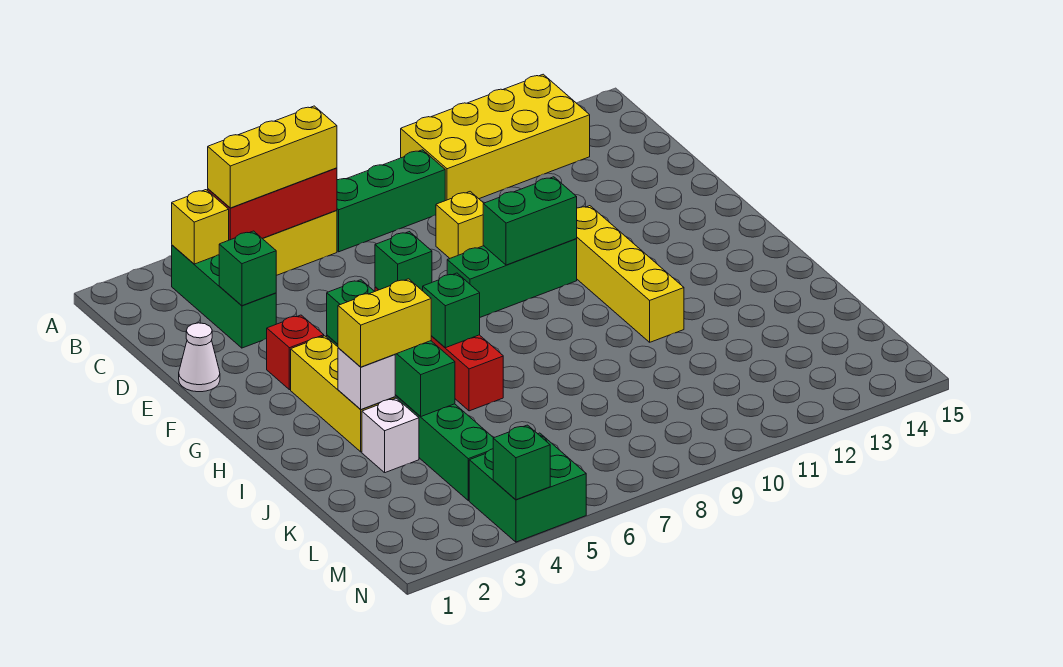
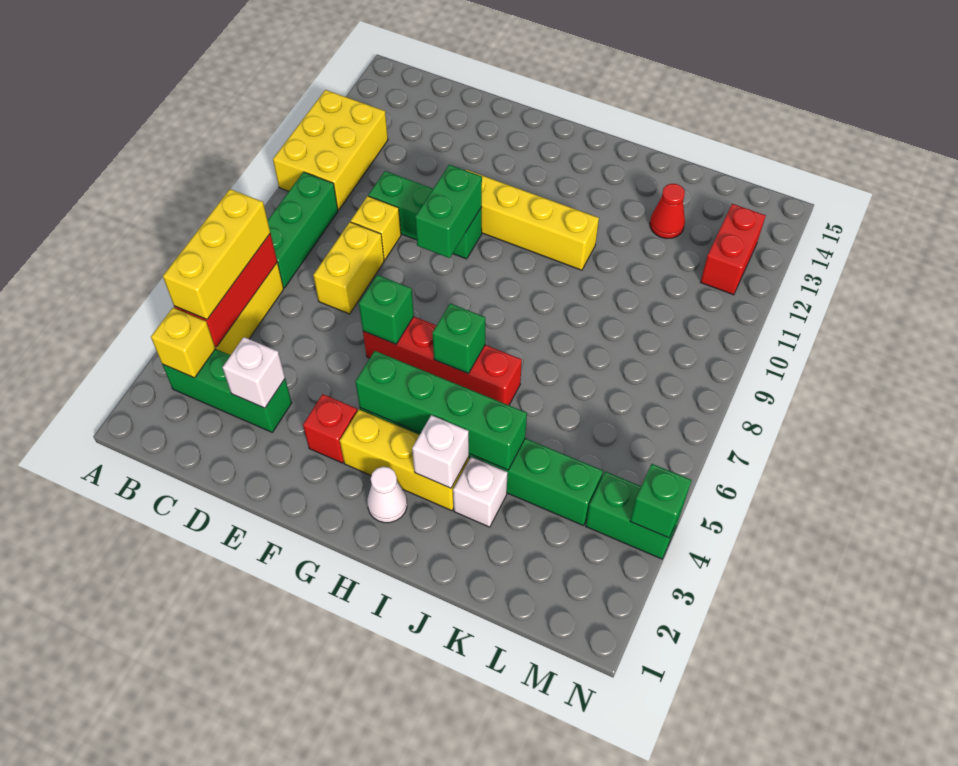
yellow 2x4 brick [401,74,590,201] -> yellow 2x3 brick [273,90,388,210]
green 1x1 brick [219,231,276,306] -> white 1x1 brick [223,337,285,408]
white 1x1 cone [179,323,220,392] -> white 1x1 cone moved to [367,467,407,523]
green 1x3 brick [447,239,577,317] -> green 1x3 brick turned to [368,171,482,259]
yellow 1x2 brick [338,279,431,367] -> yellow 1x2 brick moved to [313,222,384,314]
none -> red 1x1 cone [650,184,685,239]
green 2x2 brick [469,433,586,542] -> green 1x2 brick [586,471,683,559]
none -> red 1x2 brick [701,204,766,295]

